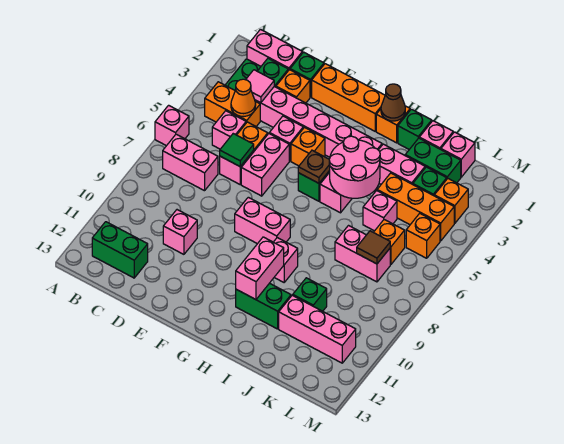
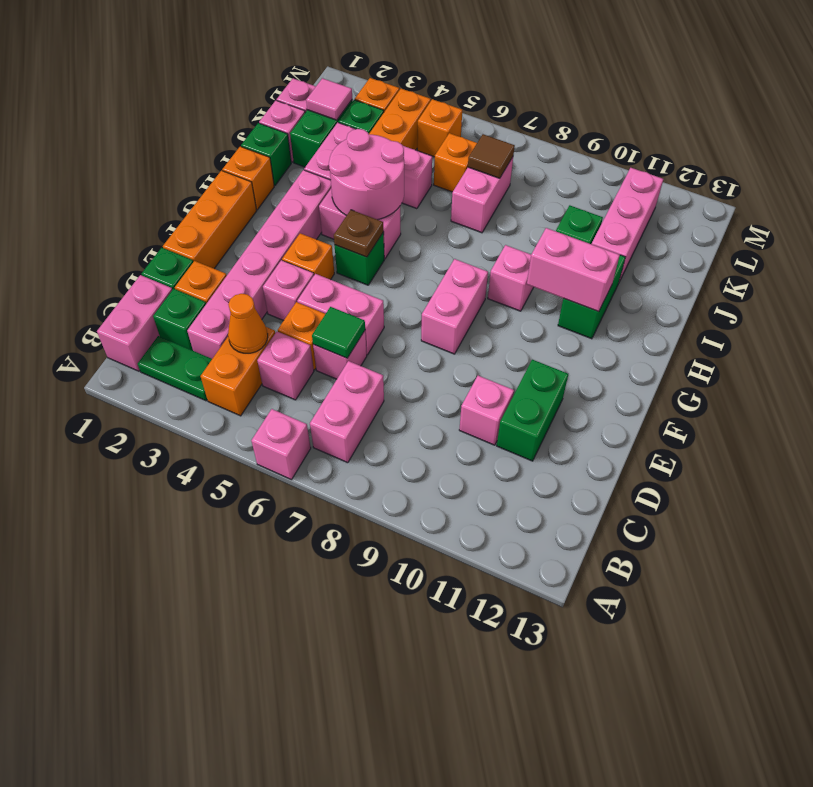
green 1x2 brick [92,222,148,278] -> green 1x2 brick moved to [497,360,568,461]
pink 1x1 tile [246,70,274,103] -> pink 1x1 tile moved to [306,78,352,120]
brown 1x1 cone [381,84,405,121] -> none

